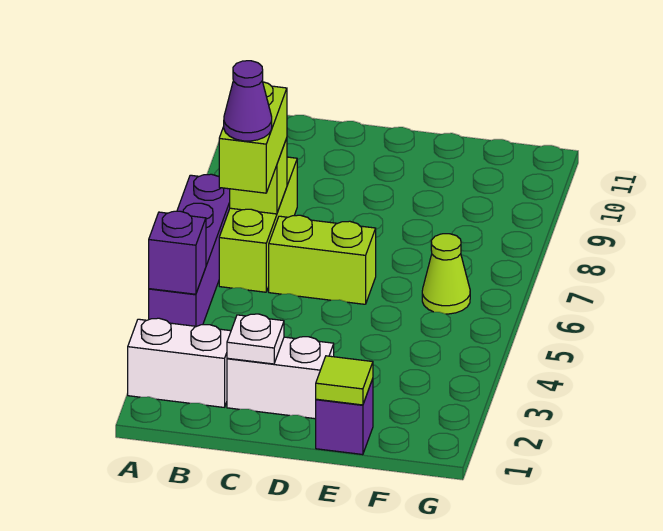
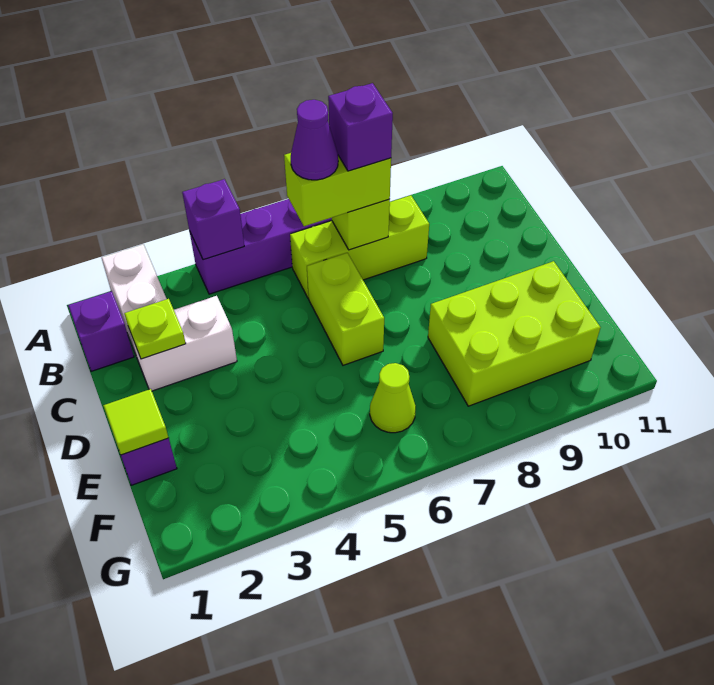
none -> purple 1x1 brick [68,291,134,371]
none -> purple 1x1 brick [328,83,393,171]
white 1x2 brick [227,337,334,419] -> white 1x2 brick turned to [128,296,237,391]
white 1x1 plate [227,314,284,364] -> lime 1x1 plate [124,299,186,359]
none -> lime 2x3 brick [428,261,601,406]

